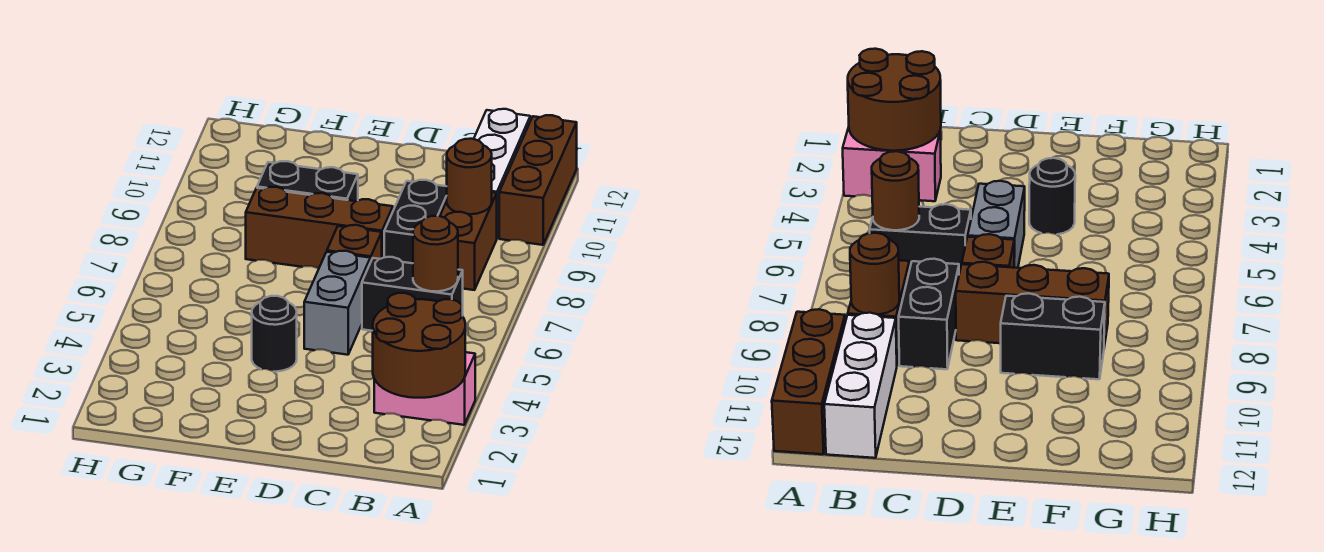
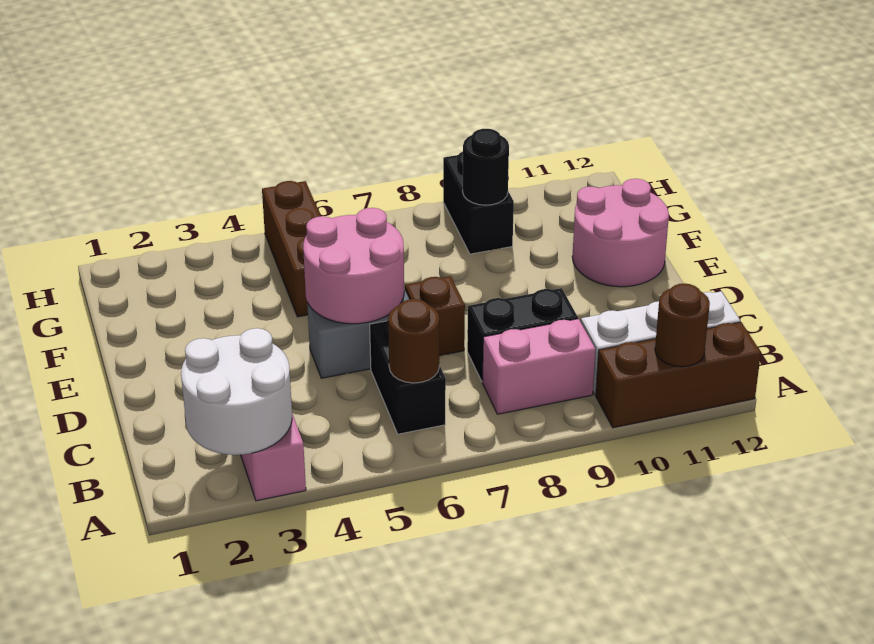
brown 2x2 round brick [373,293,465,398] -> white 2x2 round brick [181,328,292,455]
brown 1x2 brick [440,193,497,290] -> pink 1x2 brick [482,319,595,414]
brown 1x1 round brick [447,139,492,214] -> brown 1x1 round brick moved to [655,283,710,367]
none -> pink 2x2 round brick [303,208,404,324]
brown 1x3 brick [246,187,393,269] -> brown 1x3 brick moved to [262,181,321,317]
black 1x1 round brick [252,296,297,372] -> black 1x1 round brick moved to [463,129,509,205]
black 1x2 brick [257,161,358,201] -> black 1x2 brick moved to [443,152,514,254]
none -> pink 2x2 round brick [572,179,669,287]

